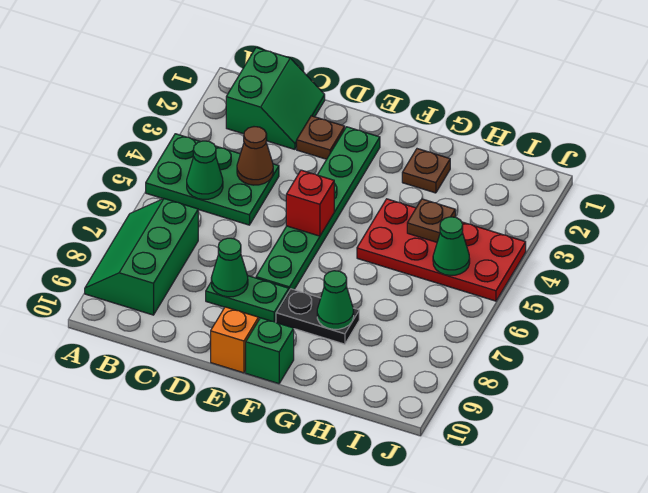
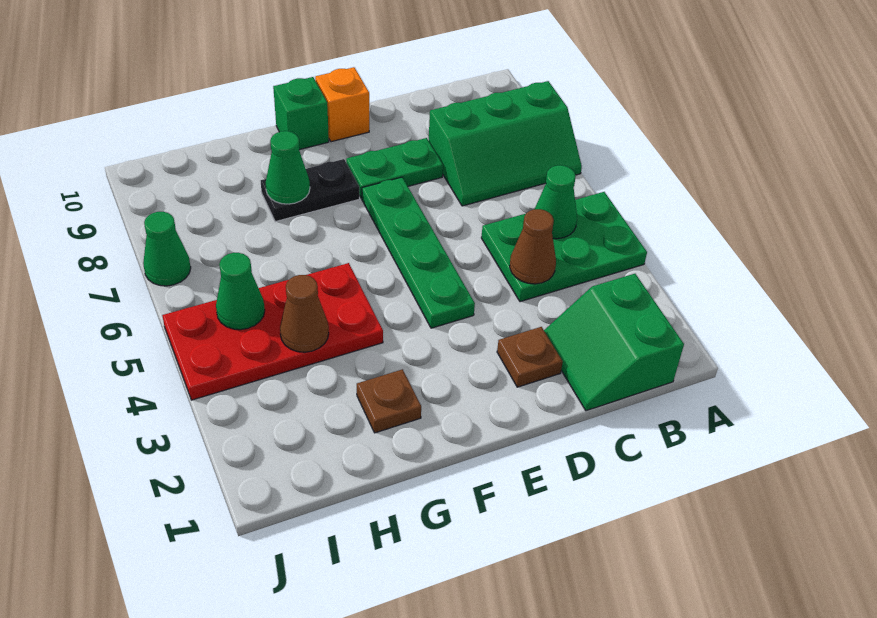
green 2x3 slope [85,199,198,315] -> green 2x3 slope turned to [429,81,582,206]
green 1x1 cone [211,238,248,297] -> green 1x1 cone moved to [143,212,191,286]
green 1x6 plate [256,127,380,291] -> green 1x4 plate [362,177,475,328]
red 1x1 brick [286,170,334,236] -> none
brown 1x1 plate [407,199,455,242] -> brown 1x1 cone [280,275,329,352]

